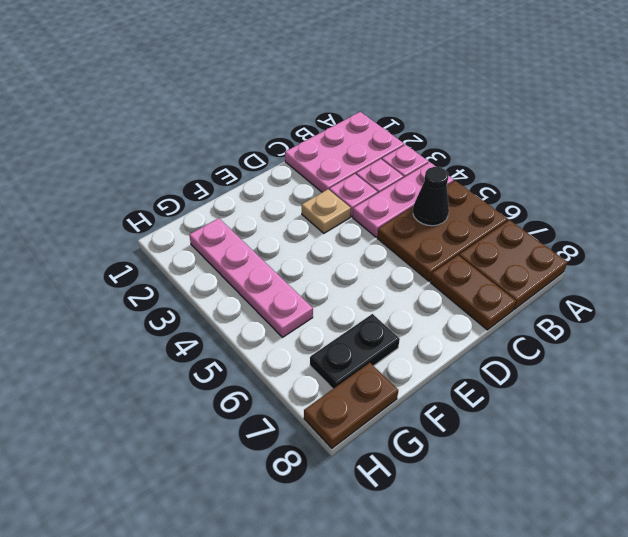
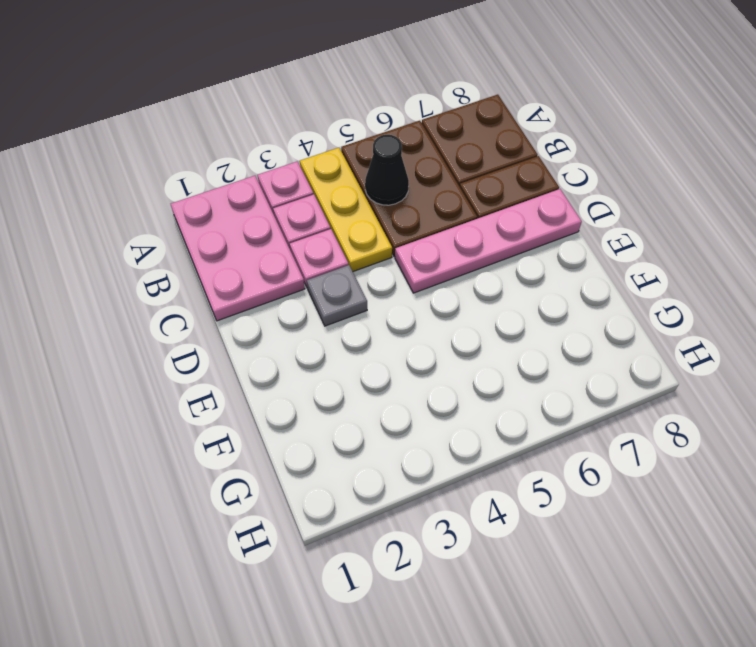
pink 1x3 plate [353,162,454,237] -> yellow 1x3 plate [300,148,392,271]
tan 1x1 plate [302,189,351,233] -> grey 1x1 plate [307,265,367,326]
black 1x2 plate [310,314,400,389] -> none
pink 1x4 plate [189,218,313,337] -> pink 1x4 plate moved to [395,189,582,293]
brown 1x2 plate [304,363,398,448] -> none

